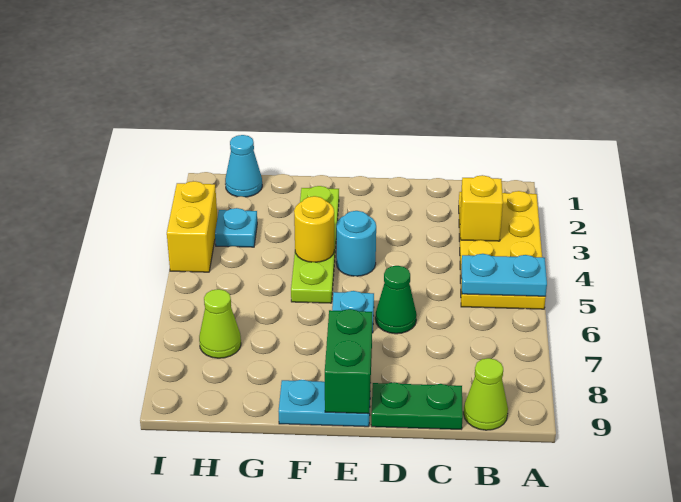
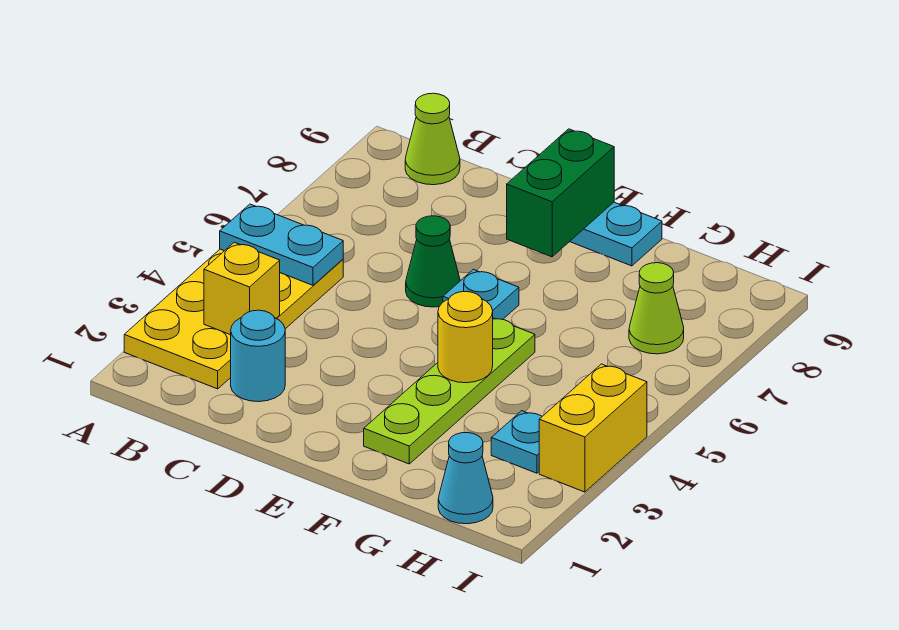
green 1x2 plate [371,382,463,429] -> none
cyan 1x1 round brick [336,211,376,276] -> cyan 1x1 round brick moved to [231,310,285,402]

